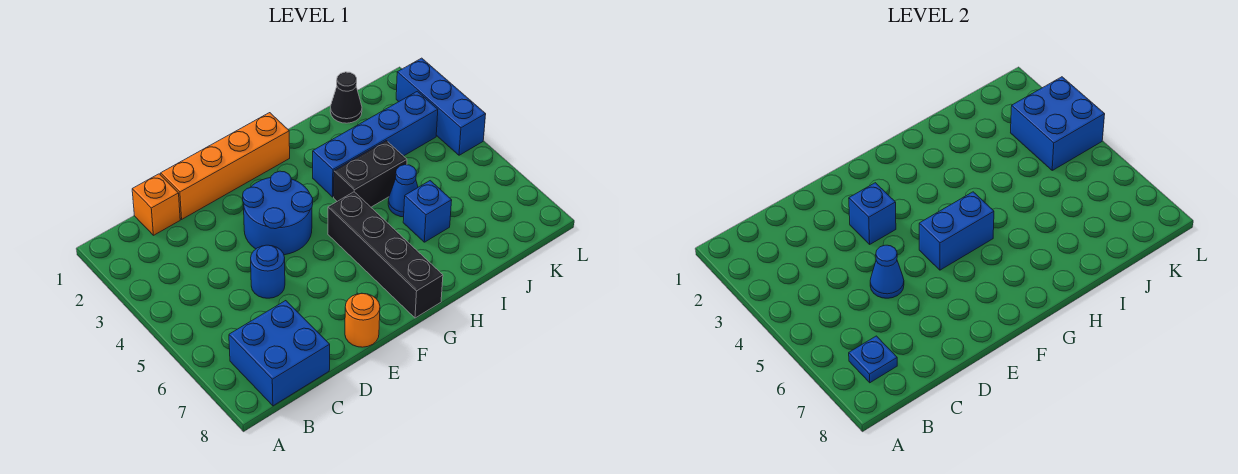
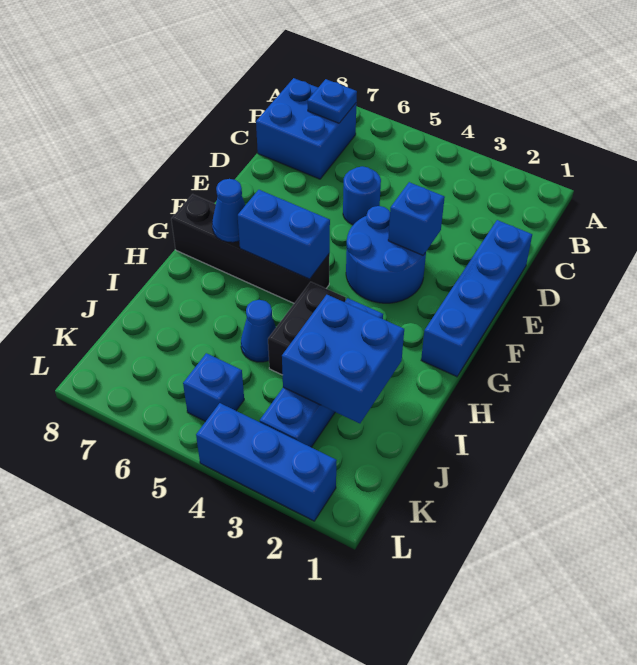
orange 1x1 brick [132,174,180,235] -> none
orange 1x4 brick [161,113,290,219] -> blue 1x4 brick [421,220,532,377]
blue 1x1 cone [870,245,904,298] -> blue 1x1 cone moved to [212,179,245,242]
orange 1x1 round brick [345,293,380,347] -> none
blue 1x2 brick [919,192,994,270] -> blue 1x2 brick turned to [238,190,330,279]
blue 1x1 brick [403,181,452,242] -> blue 1x1 brick moved to [183,353,244,422]
black 1x1 cone [330,72,362,123] -> none
blue 2x2 brick [1011,77,1105,170] -> blue 2x2 brick moved to [282,295,404,423]

